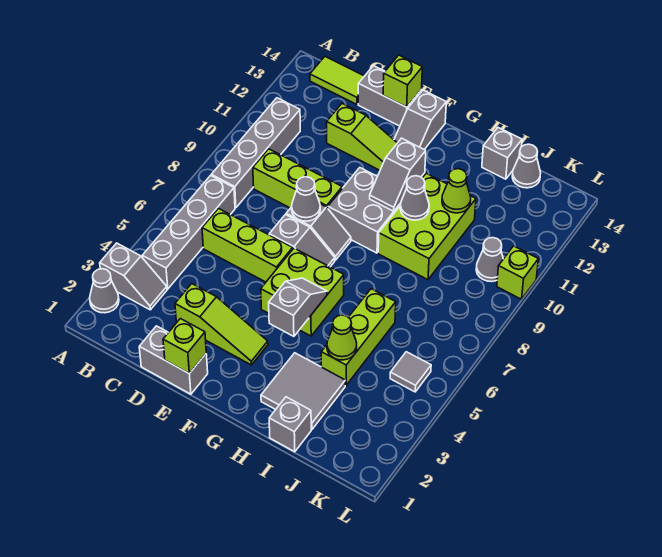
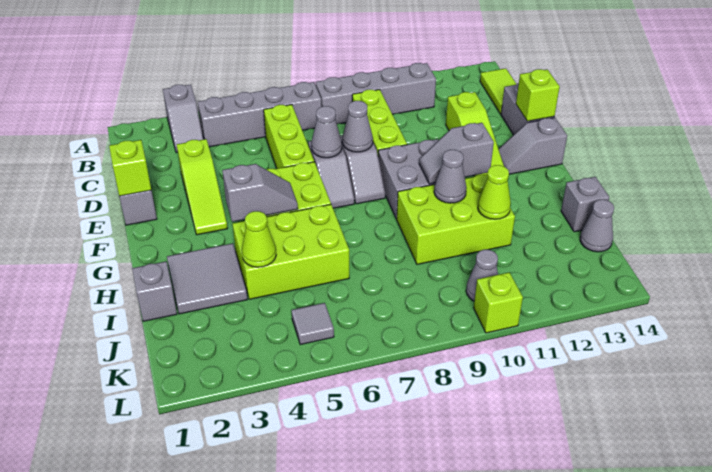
grey 1x1 cone [90,269,119,313] -> grey 1x1 cone moved to [311,106,342,158]
lime 1x3 brick [321,289,396,385] -> lime 2x3 brick [233,204,349,299]

